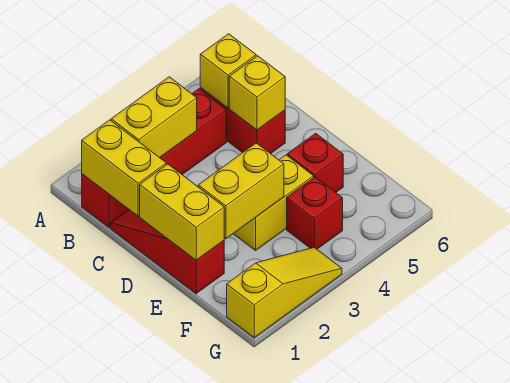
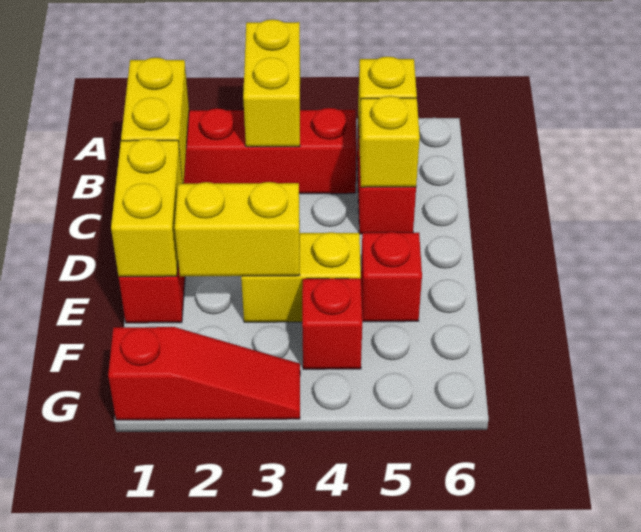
yellow 1x2 brick [111,77,197,158] -> yellow 1x2 brick turned to [243,19,300,147]
yellow 1x3 slope [227,247,342,338] -> red 1x3 slope [108,327,300,420]

